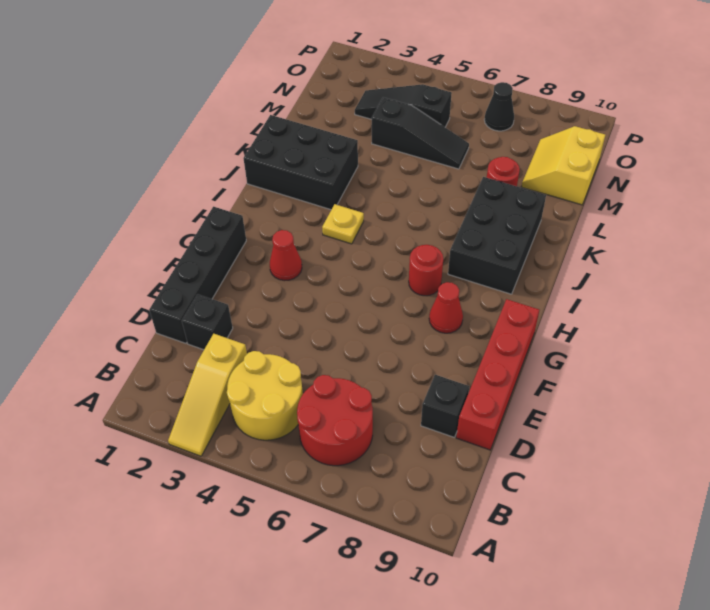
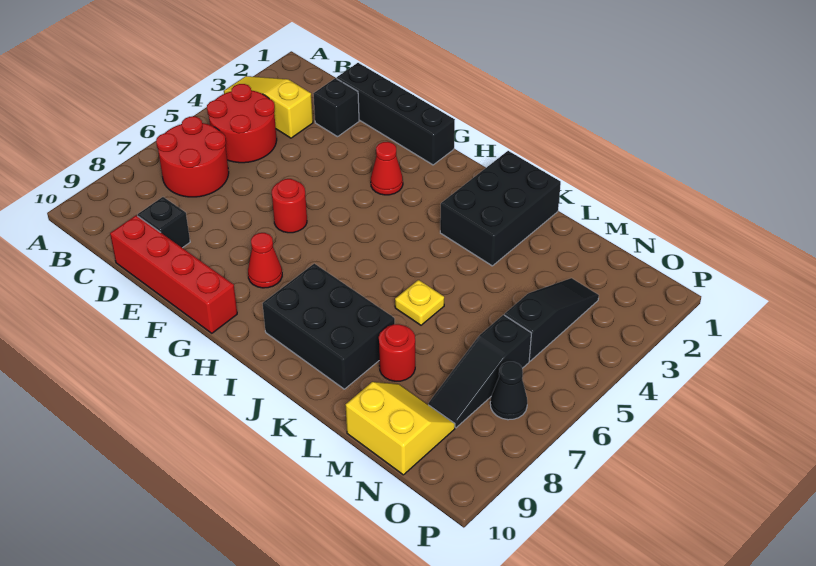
yellow 2x2 round brick [227,351,303,440] -> red 2x2 round brick [207,84,277,163]
red 1x1 round brick [409,245,443,296] -> red 1x1 round brick moved to [272,179,307,233]
yellow 1x1 plate [322,204,364,244] -> yellow 1x1 plate moved to [395,280,444,325]
black 1x3 slope [372,97,469,169] -> black 1x3 slope moved to [428,315,531,428]

